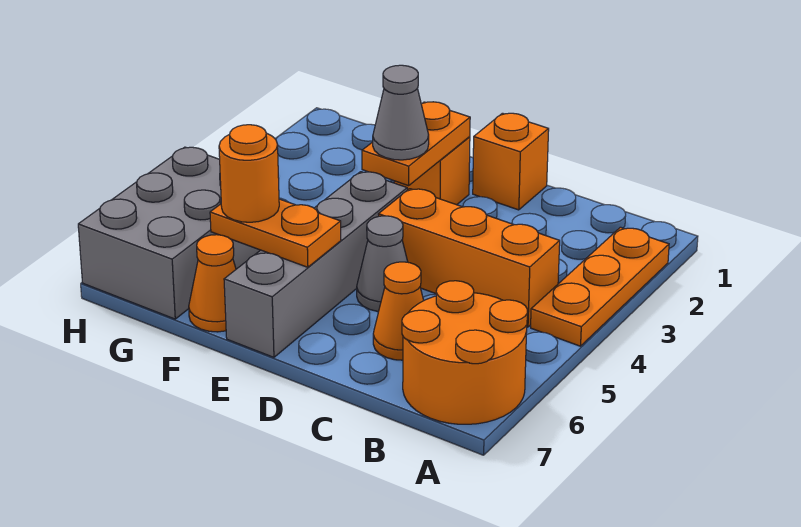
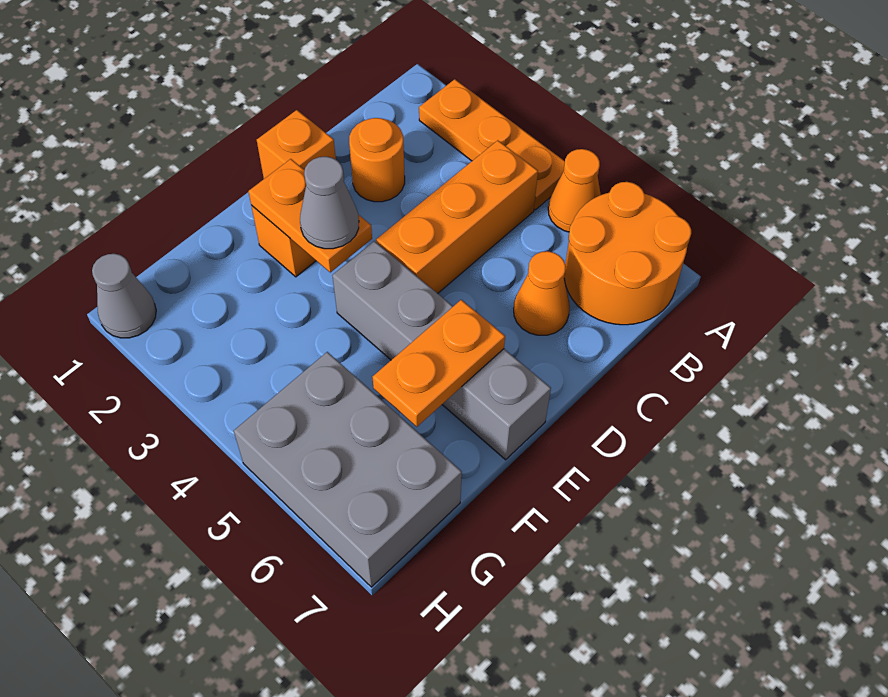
grey 1x1 cone [357,216,408,312] -> grey 1x1 cone moved to [92,254,156,338]
orange 1x1 round brick [219,125,279,222] -> orange 1x1 round brick moved to [349,118,405,202]
orange 1x1 cone [189,235,236,332] -> orange 1x1 cone moved to [548,149,601,232]

